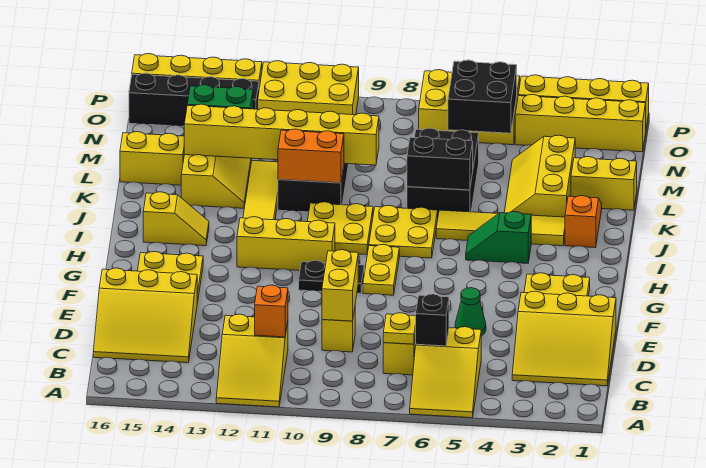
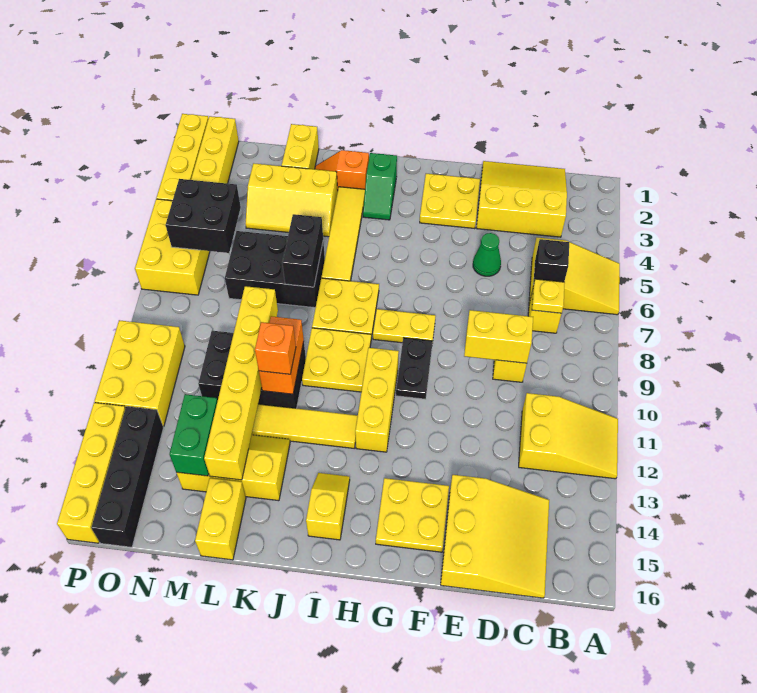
yellow 3x3 slope [512,291,616,386] -> yellow 3x3 slope turned to [476,161,567,237]
orange 1x1 brick [255,285,288,337] -> orange 1x1 brick moved to [255,322,296,374]
green 1x2 slope [466,212,531,263] -> green 1x2 slope moved to [363,153,397,220]

